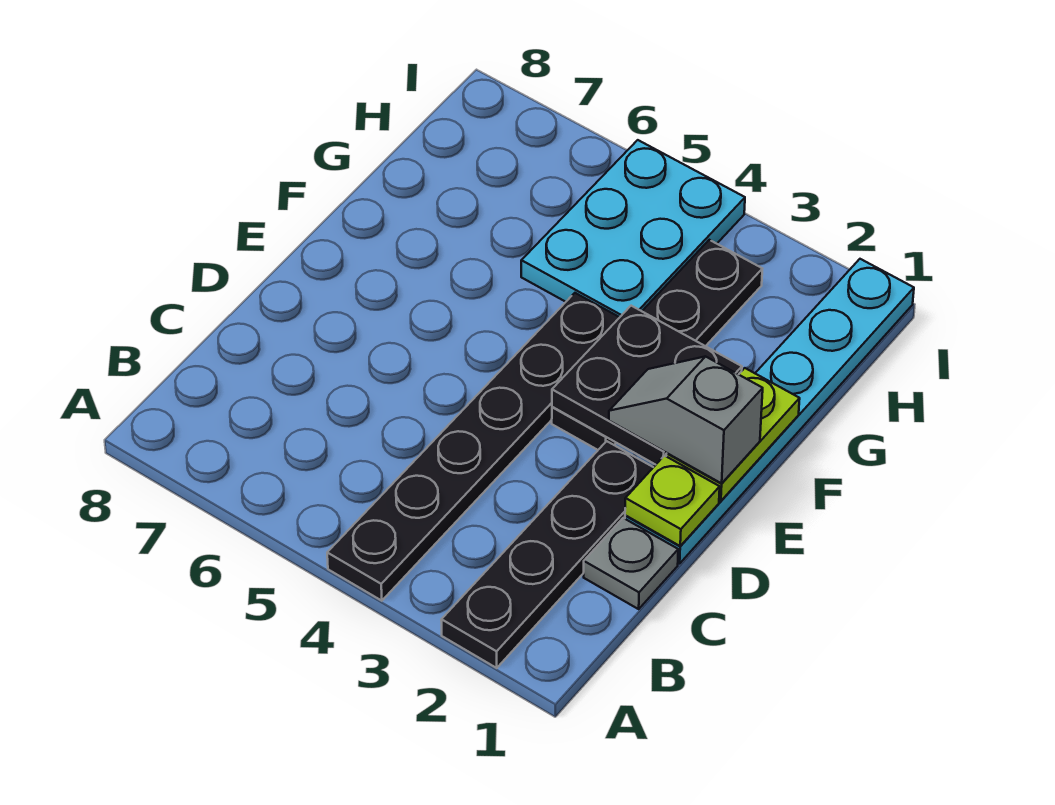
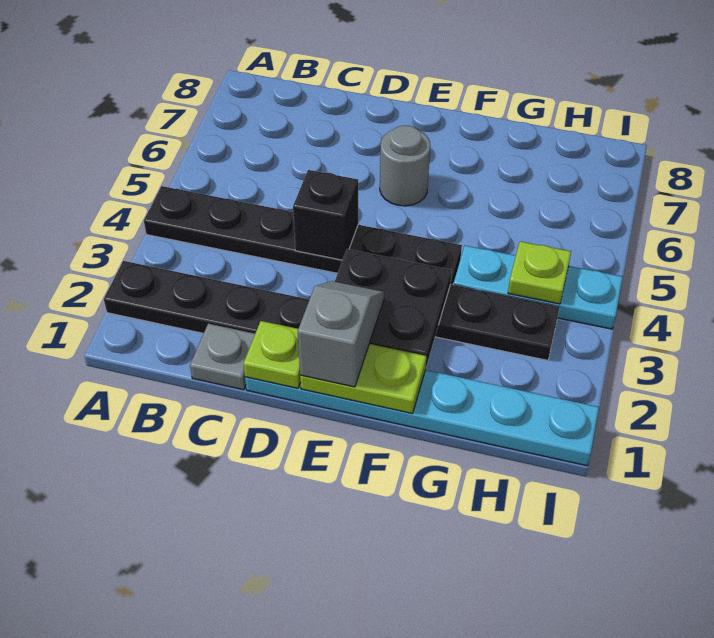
none -> black 1x1 brick [293,170,358,260]
none -> grey 1x1 round brick [380,126,430,206]
cyan 2x3 plate [521,140,745,317] -> cyan 1x3 plate [453,246,623,329]
none -> lime 1x1 plate [508,241,571,304]

